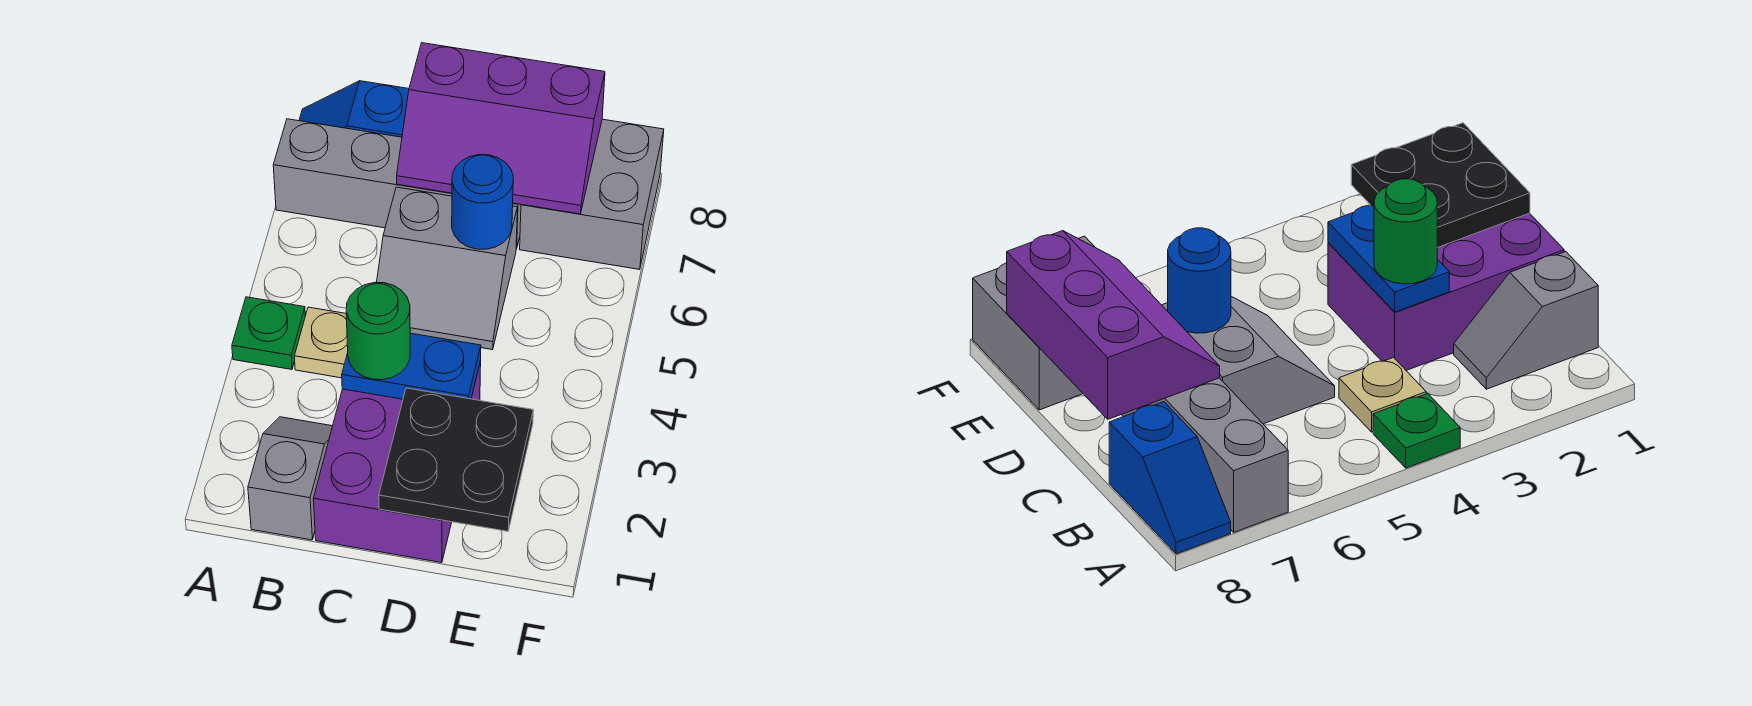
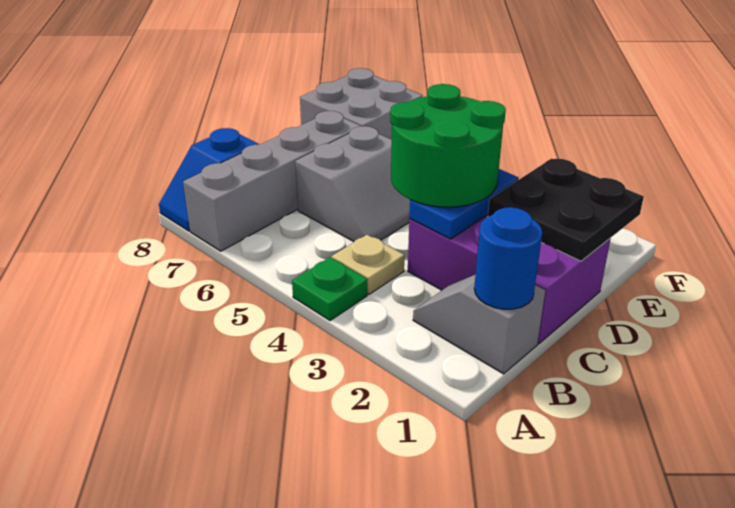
green 1x1 round brick [346,282,410,380] -> green 2x2 round brick [390,84,506,207]
purple 2x3 slope [397,43,605,214] -> none
blue 1x1 round brick [452,155,513,249] -> blue 1x1 round brick moved to [474,207,542,309]

